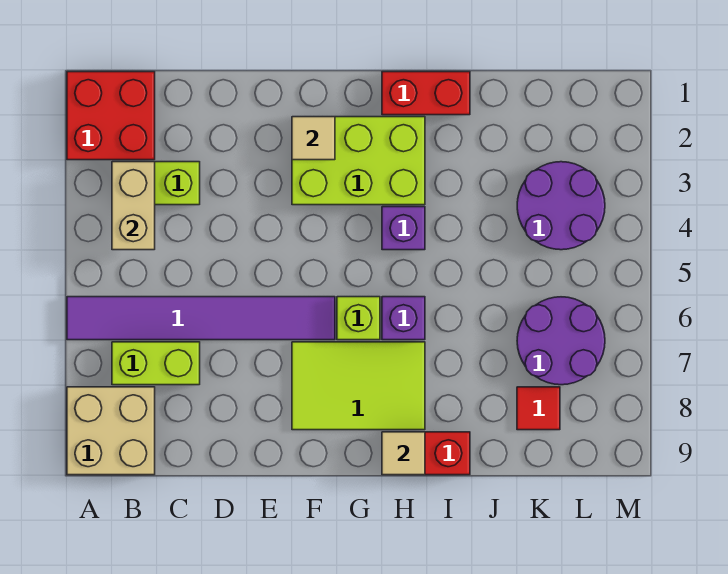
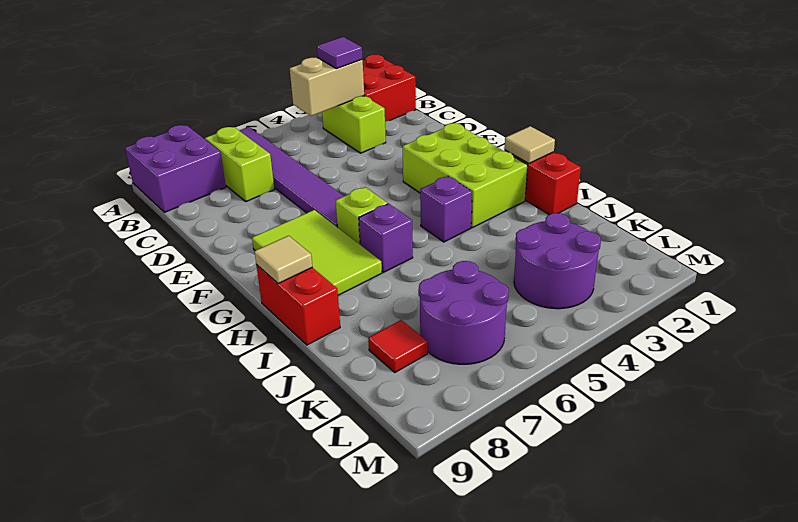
tan 2x2 brick [67,387,155,475] -> purple 2x2 brick [125,125,226,212]
none -> purple 1x1 tile [317,37,363,69]
tan 1x1 tile [292,117,335,160] -> tan 1x1 tile moved to [505,126,555,163]

